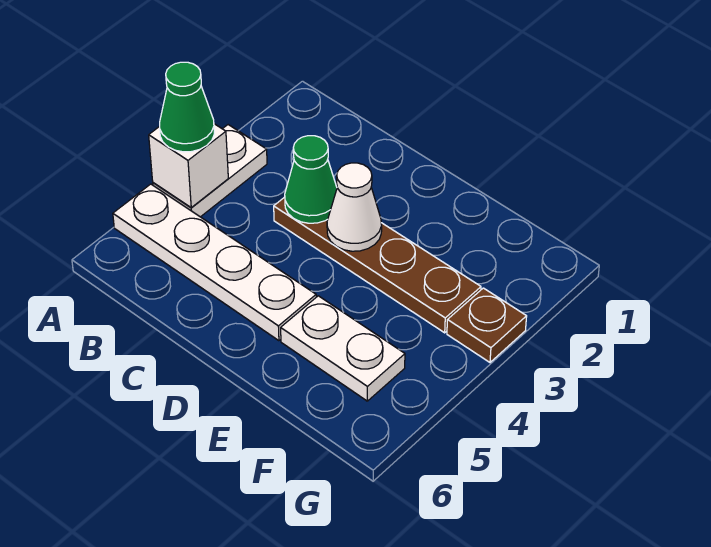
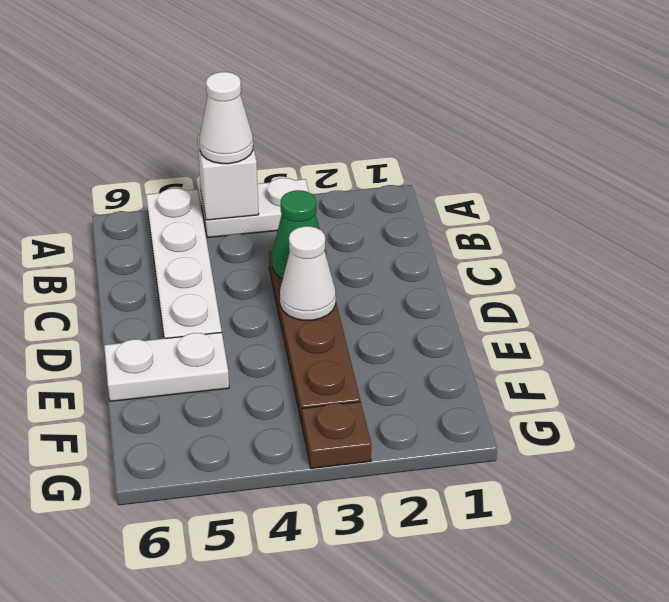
green 1x1 cone [160,62,214,152] -> white 1x1 cone [199,72,253,164]
white 1x2 plate [281,296,405,401] -> white 1x2 plate turned to [104,332,229,401]

